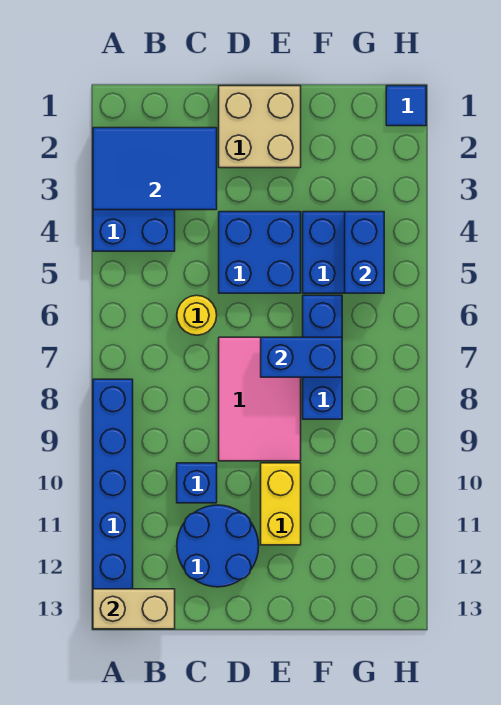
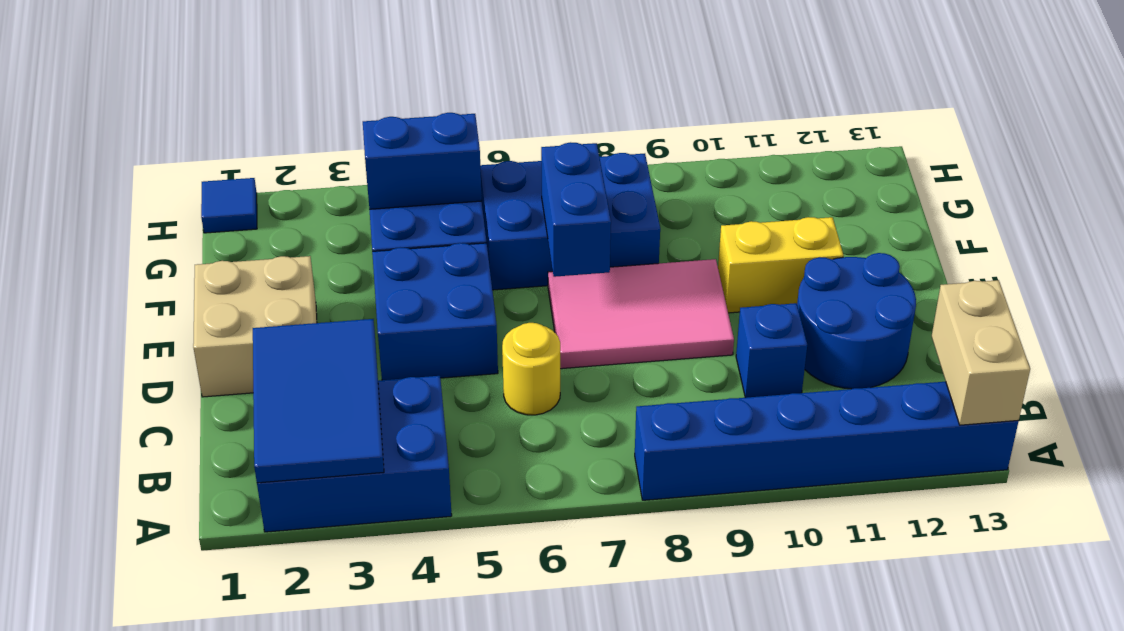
blue 1x3 brick [303,295,342,419] -> blue 2x3 brick [480,153,660,290]

